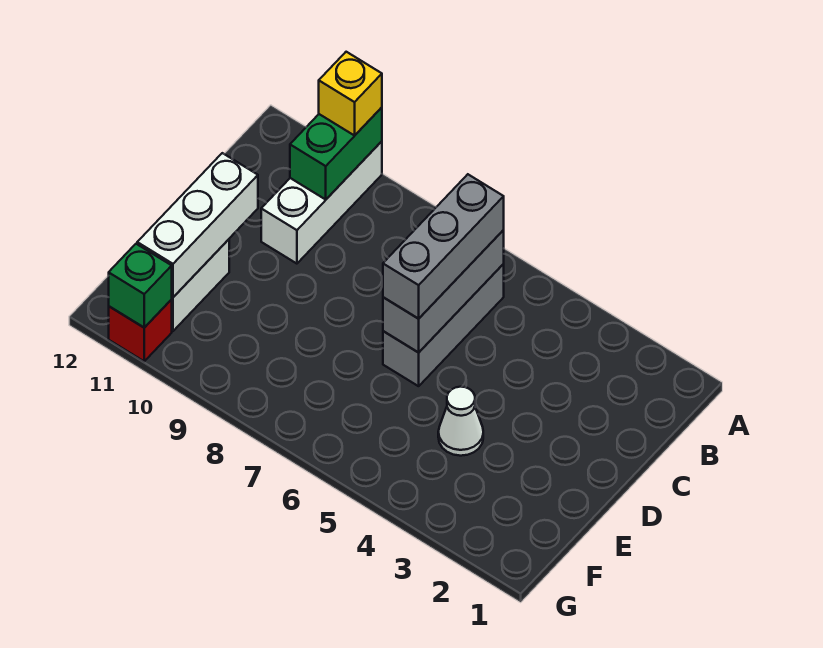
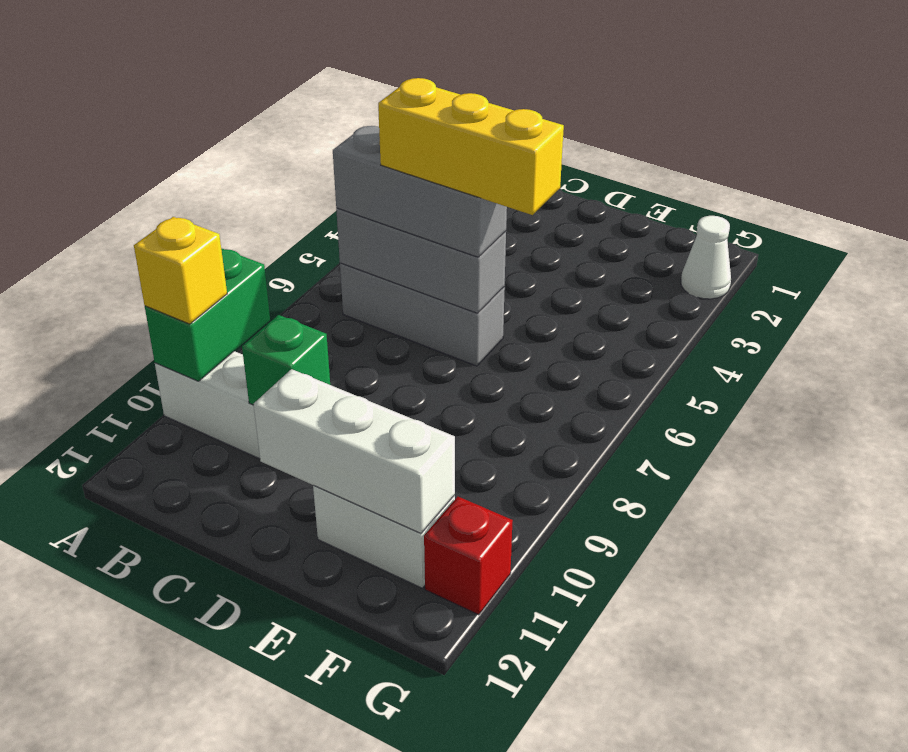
green 1x2 brick [290,107,382,199] -> green 1x2 brick turned to [145,248,270,381]
none -> yellow 1x3 brick [378,78,564,215]
white 1x1 cone [438,387,483,456] -> white 1x1 cone moved to [681,216,731,299]
green 1x1 brick [109,244,172,328] -> green 1x1 brick moved to [242,315,330,405]

